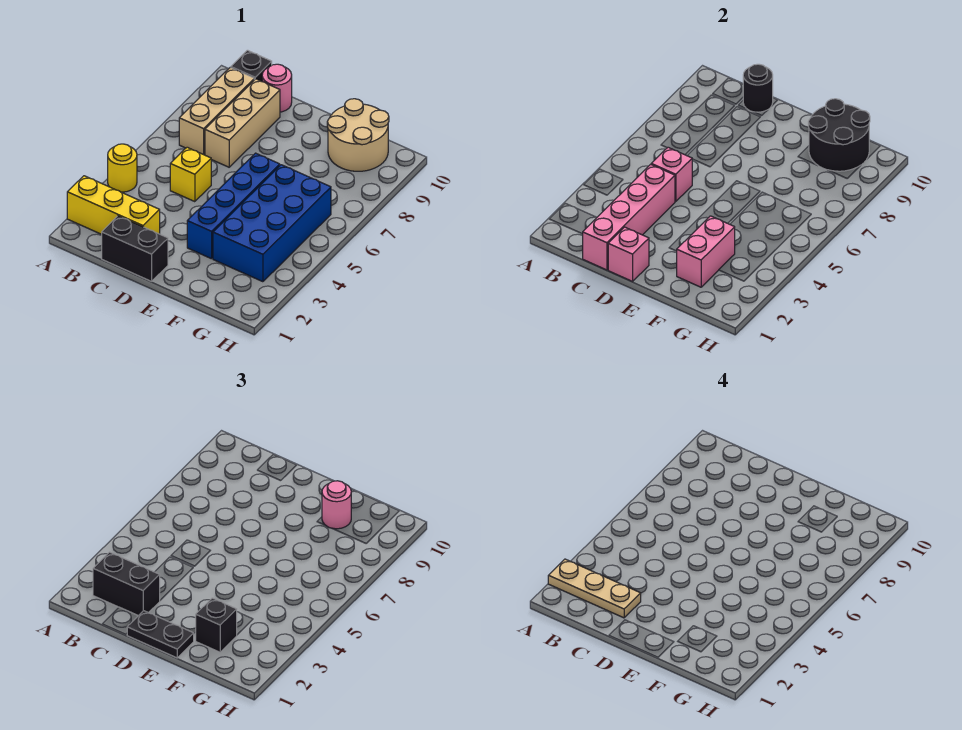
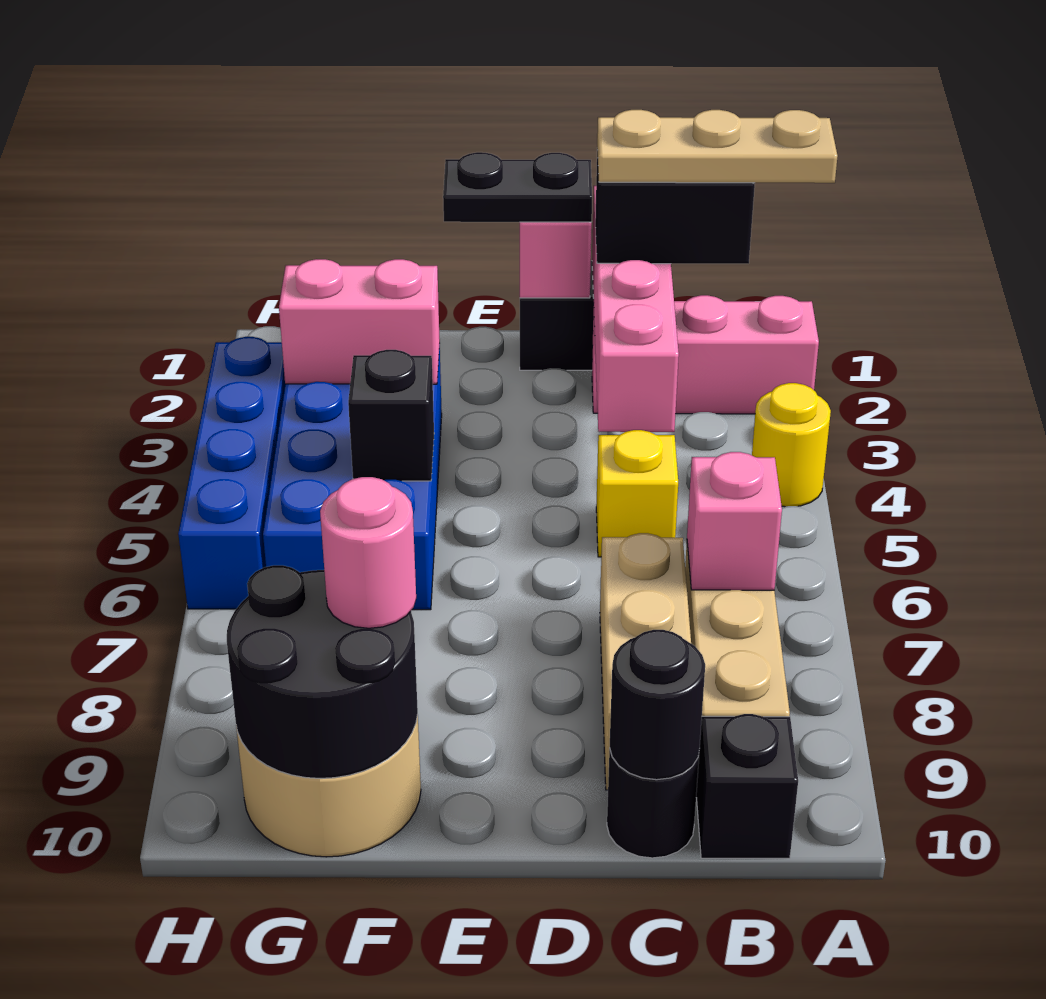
yellow 1x3 brick [67,176,160,234] -> pink 1x3 brick [592,295,819,414]
pink 1x1 brick [651,147,692,202] -> pink 1x1 brick moved to [687,452,782,590]
pink 1x1 round brick [262,64,292,112] -> black 1x1 round brick [607,748,699,858]
blue 1x4 brick [187,153,280,259] -> blue 1x4 brick moved to [178,337,285,609]
pink 1x2 brick [677,216,735,287] -> pink 1x2 brick turned to [279,259,440,384]
black 1x1 brick [196,598,237,652] -> black 1x1 brick moved to [348,350,434,481]

